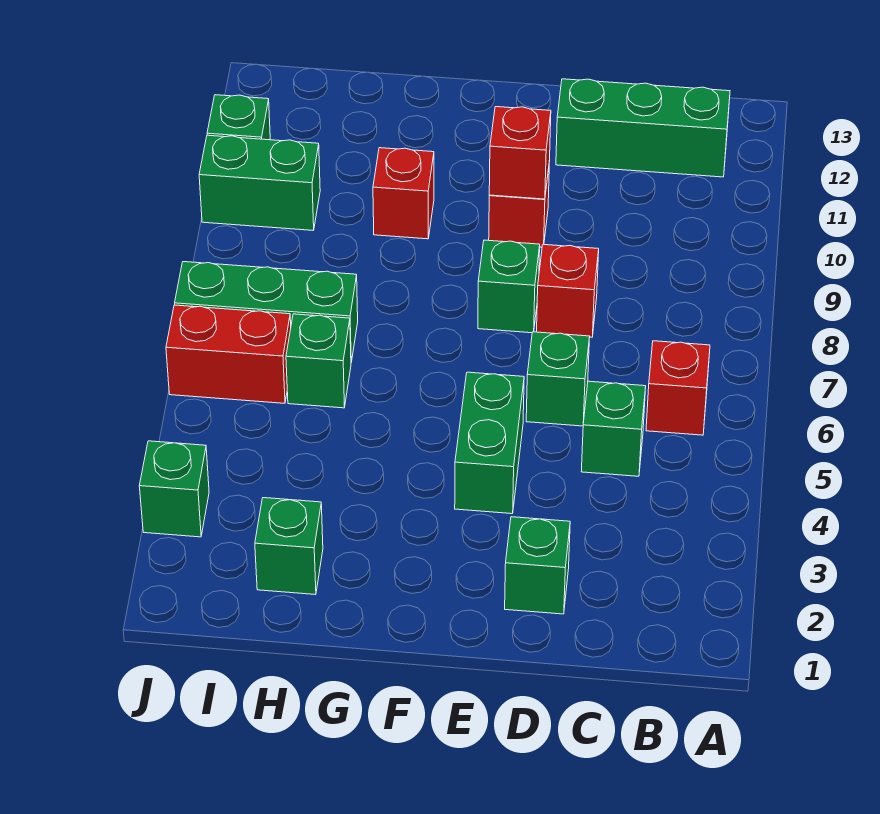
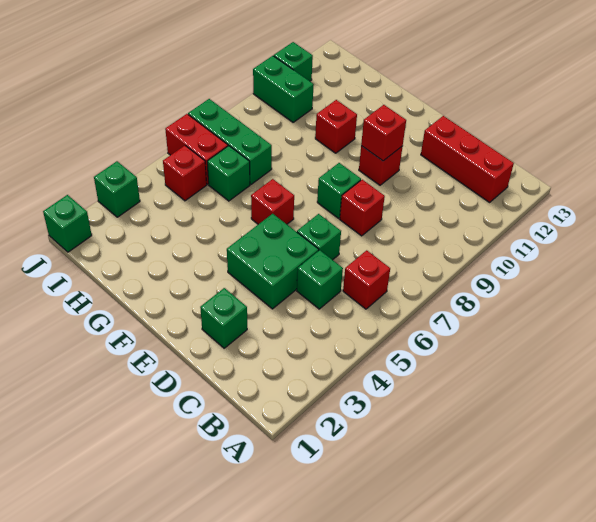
green 1x3 brick [556,79,730,177] -> red 1x3 brick [421,116,514,202]
green 1x2 brick [455,372,524,514] -> green 2x2 brick [227,214,319,309]
none -> red 1x1 brick [251,179,294,224]
green 1x1 brick [255,498,323,595] -> green 1x1 brick moved to [43,195,92,252]
none -> red 1x1 brick [163,146,207,201]

